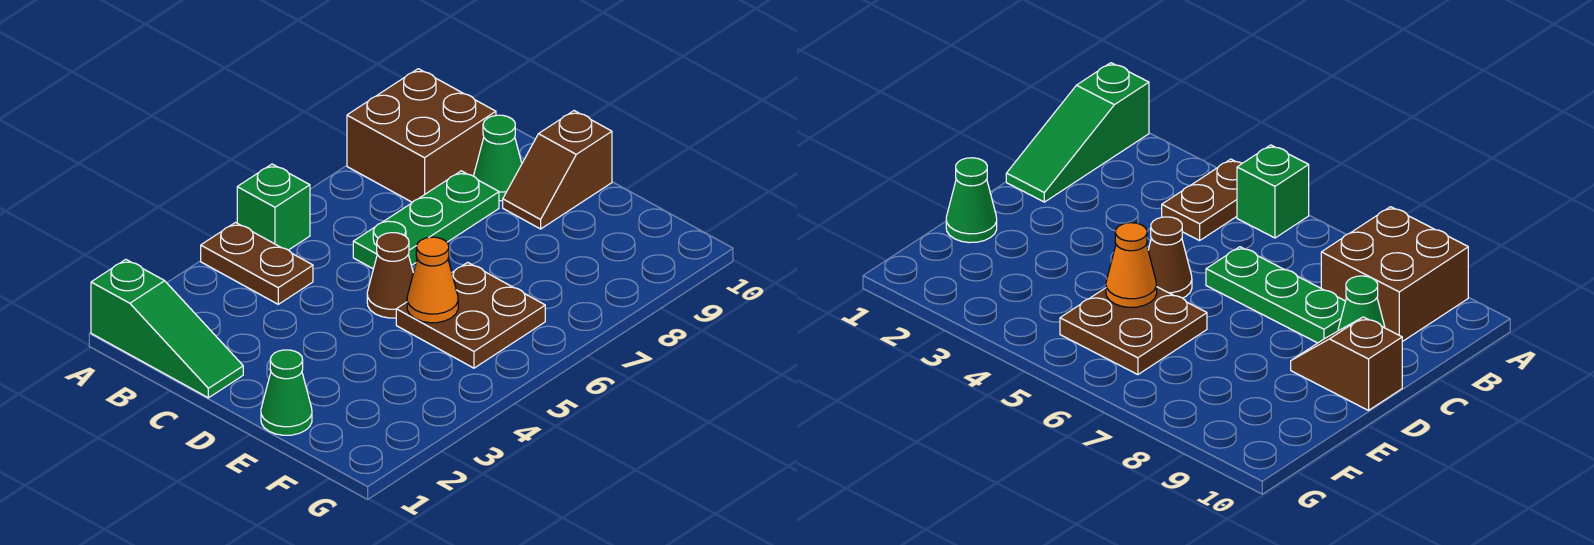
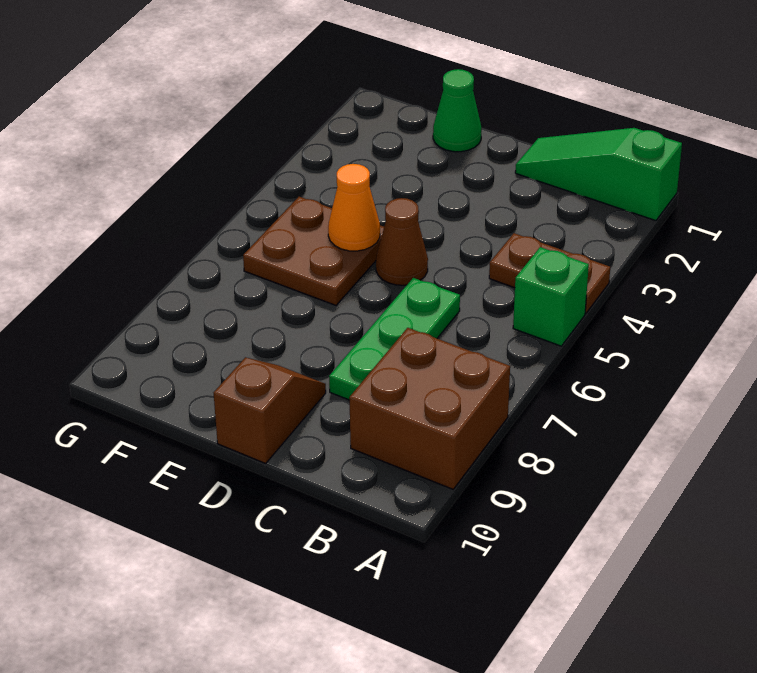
green 1x1 cone [474,115,522,201] -> none

